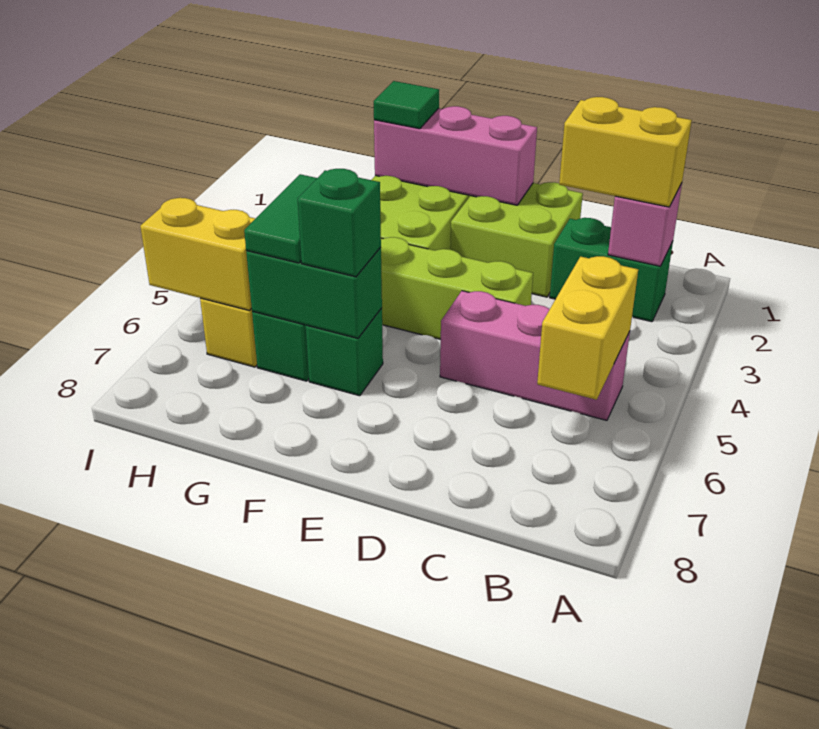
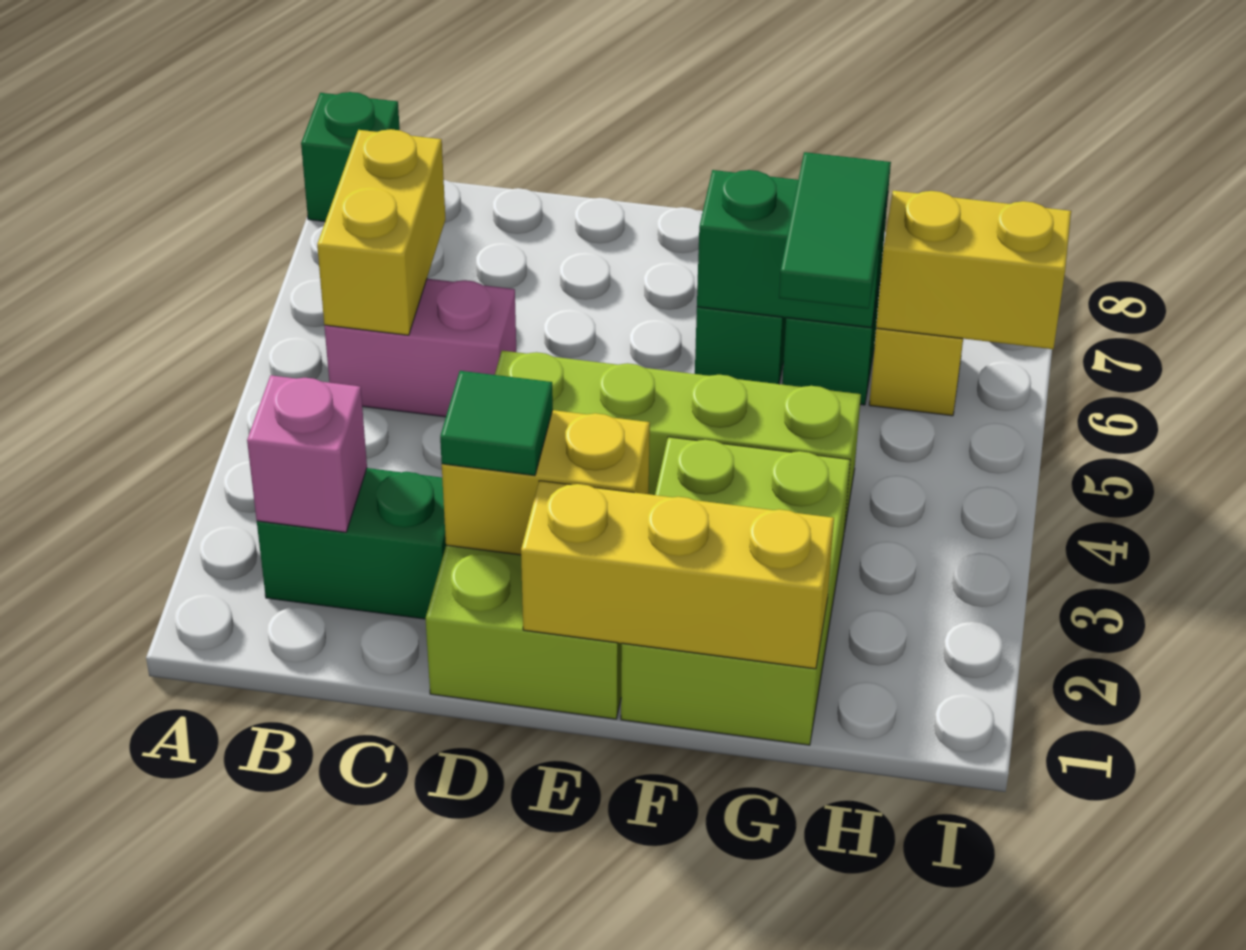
yellow 1x2 brick [559,97,692,207] -> yellow 1x2 brick moved to [442,410,650,555]
pink 1x3 brick [440,291,630,420] -> pink 1x2 brick [324,279,516,417]
pink 1x3 brick [374,106,537,205] -> yellow 1x3 brick [521,481,834,669]
green 1x1 brick [298,169,381,277] -> green 1x1 brick moved to [301,92,400,222]
green 1x1 tile [374,81,439,129] -> green 1x1 tile moved to [440,371,553,476]

